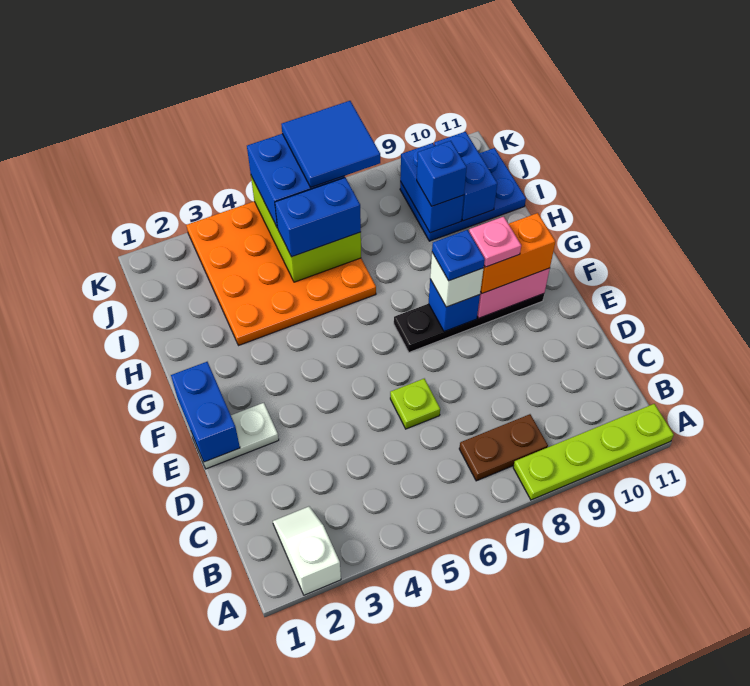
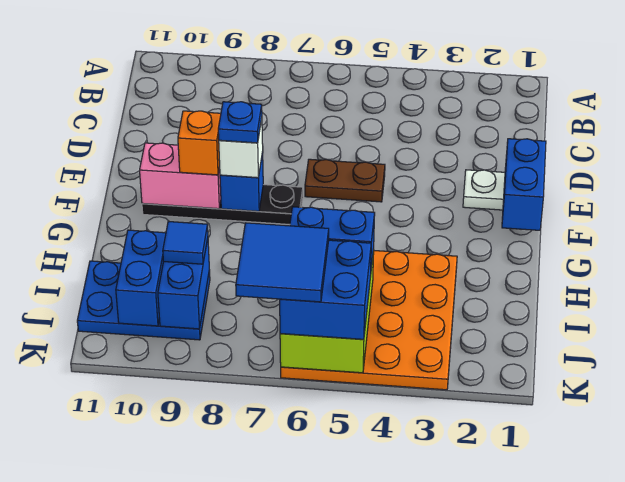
white 1x2 slope [273,506,341,595] -> none
lime 1x4 plate [513,404,674,500] -> none
brown 1x2 plate [459,414,548,481] -> brown 1x2 plate moved to [305,159,385,202]
lime 1x1 plate [390,379,440,429] -> none
orange 1x2 brick [480,213,555,293] -> orange 1x1 brick [178,111,221,175]
pink 1x1 plate [469,217,521,267] -> none
blue 1x1 brick [417,141,467,206] -> blue 1x1 tile [163,222,208,264]

